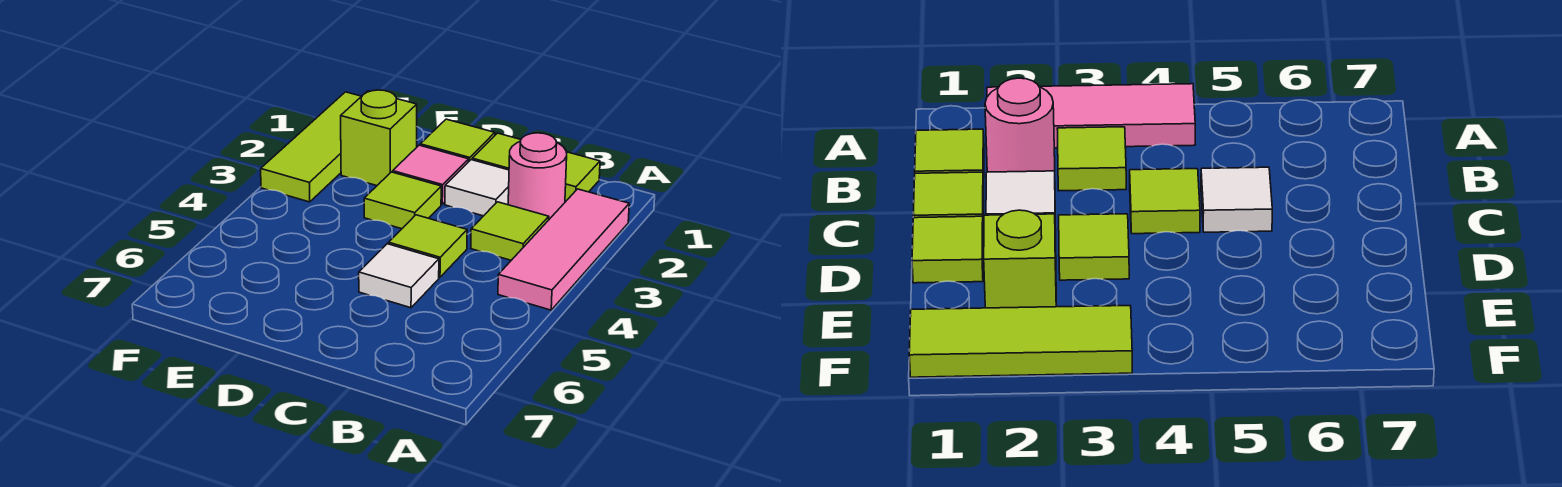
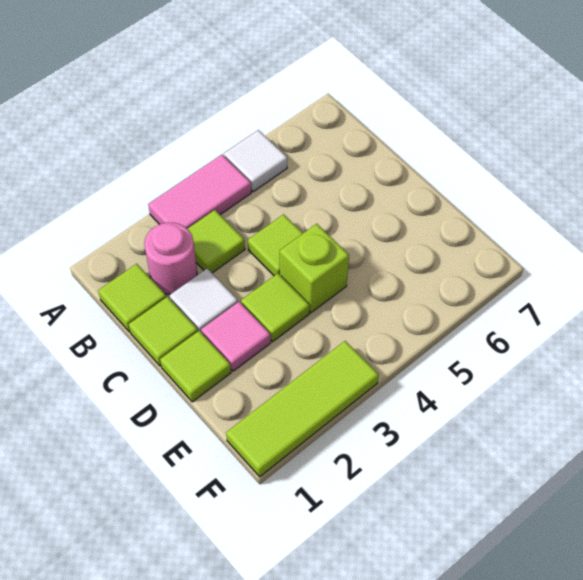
pink 1x3 tile [498,189,629,310] -> pink 1x2 tile [148,155,251,229]
white 1x1 tile [359,244,439,308] -> white 1x1 tile moved to [224,130,287,192]
lime 1x1 brick [341,90,417,186] -> lime 1x1 brick moved to [280,224,349,313]

